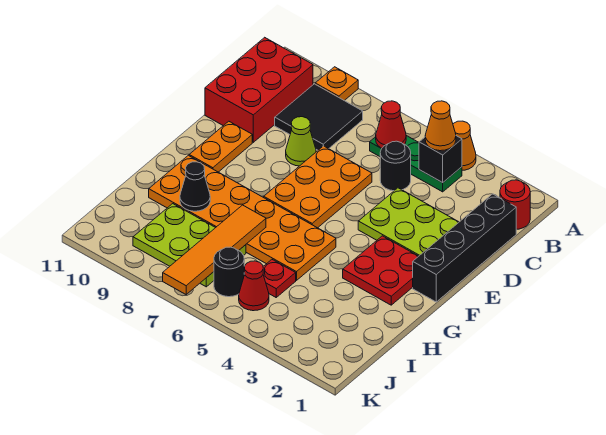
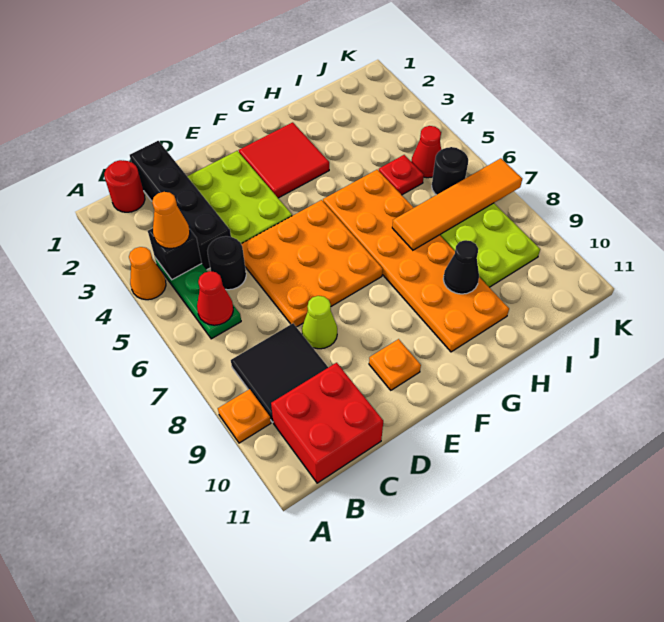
red 2x3 brick [205,37,313,142] -> red 2x2 brick [271,363,383,483]
black 1x4 brick [413,194,516,302] -> black 1x4 brick turned to [130,141,231,270]
orange 2x3 plate [264,146,372,228] -> orange 3x3 plate [241,200,383,327]
orange 1x2 plate [189,121,252,172] -> orange 1x1 plate [369,339,421,390]
red 2x2 plate [343,236,418,305] -> red 2x2 tile [239,122,329,198]

